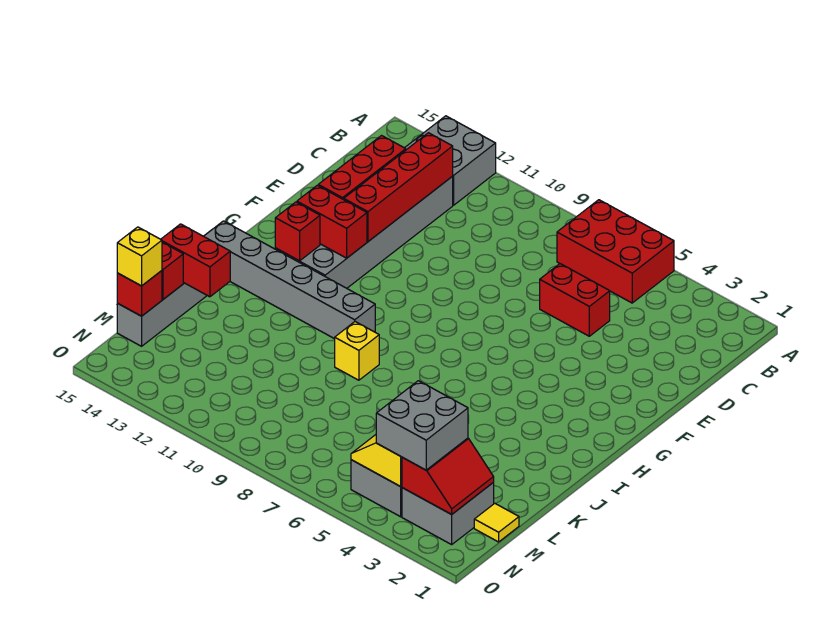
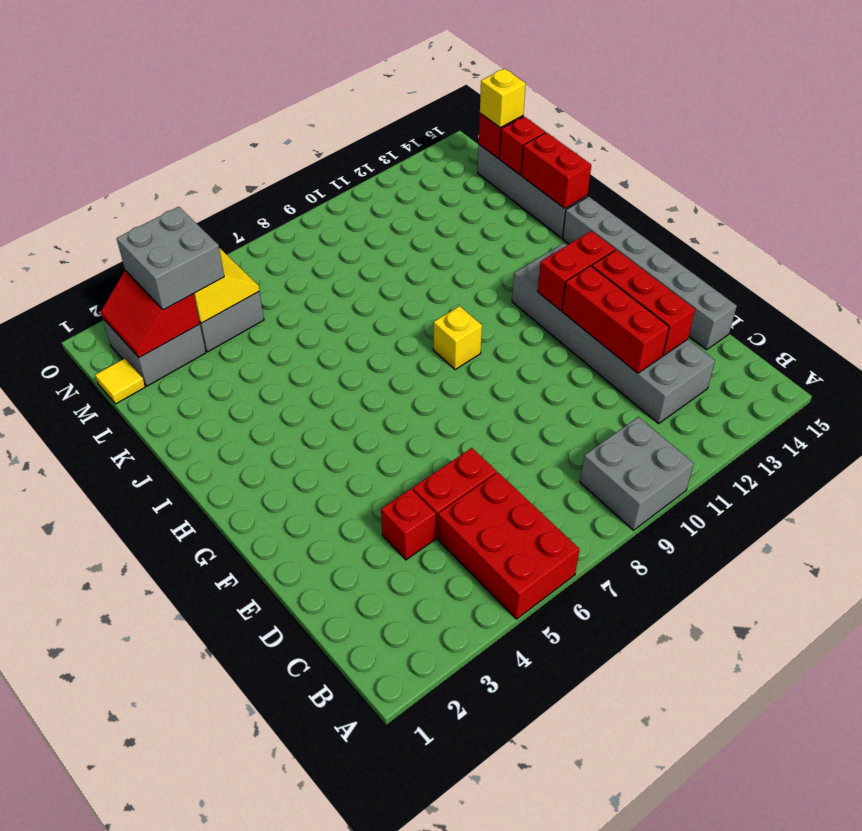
red 2x3 brick [557,200,674,303] -> red 2x3 brick turned to [438,472,580,619]
grey 2x2 brick [405,116,496,205] -> grey 2x2 brick moved to [580,417,694,530]
red 1x4 brick [344,133,453,241] -> red 1x3 brick [562,266,669,373]
red 1x1 brick [275,202,320,261] -> red 1x1 brick moved to [381,489,435,560]
grey 1x6 brick [204,221,375,339] -> grey 1x6 brick turned to [563,197,737,350]
yellow 1x1 brick [335,322,379,380] -> yellow 1x1 brick moved to [433,306,482,370]
red 1x2 brick [161,224,230,297] -> red 1x2 brick turned to [521,132,591,208]

